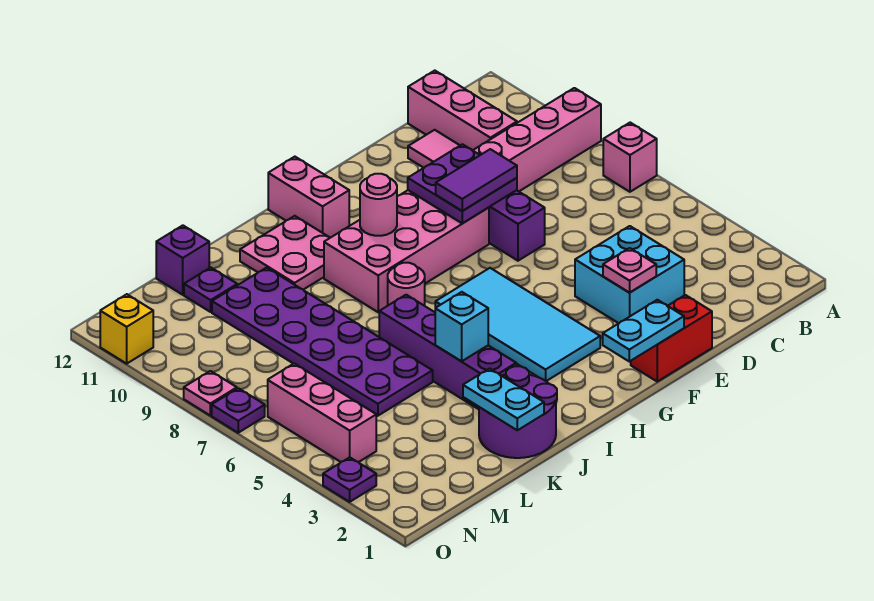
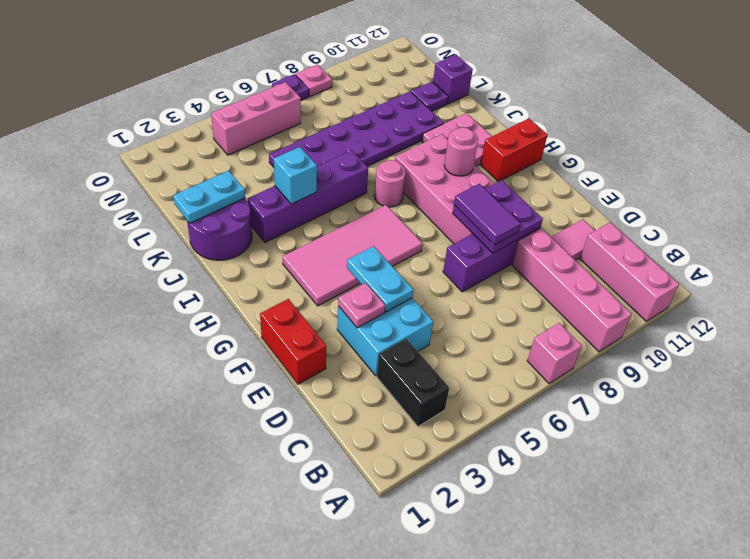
none -> black 1x2 brick [377,339,449,426]
pink 1x3 brick [408,71,517,150] -> pink 1x3 brick turned to [580,222,679,321]
cyan 1x2 plate [603,300,684,361] -> cyan 1x2 plate moved to [347,246,413,312]
cyan 2x4 tile [435,268,600,381] -> pink 2x4 tile [283,205,422,306]
pink 1x2 brick [268,157,349,238] -> red 1x2 brick [481,119,548,182]
purple 1x1 plate [323,457,376,502] -> none
yellow 1x1 brick [100,294,153,364] -> none

